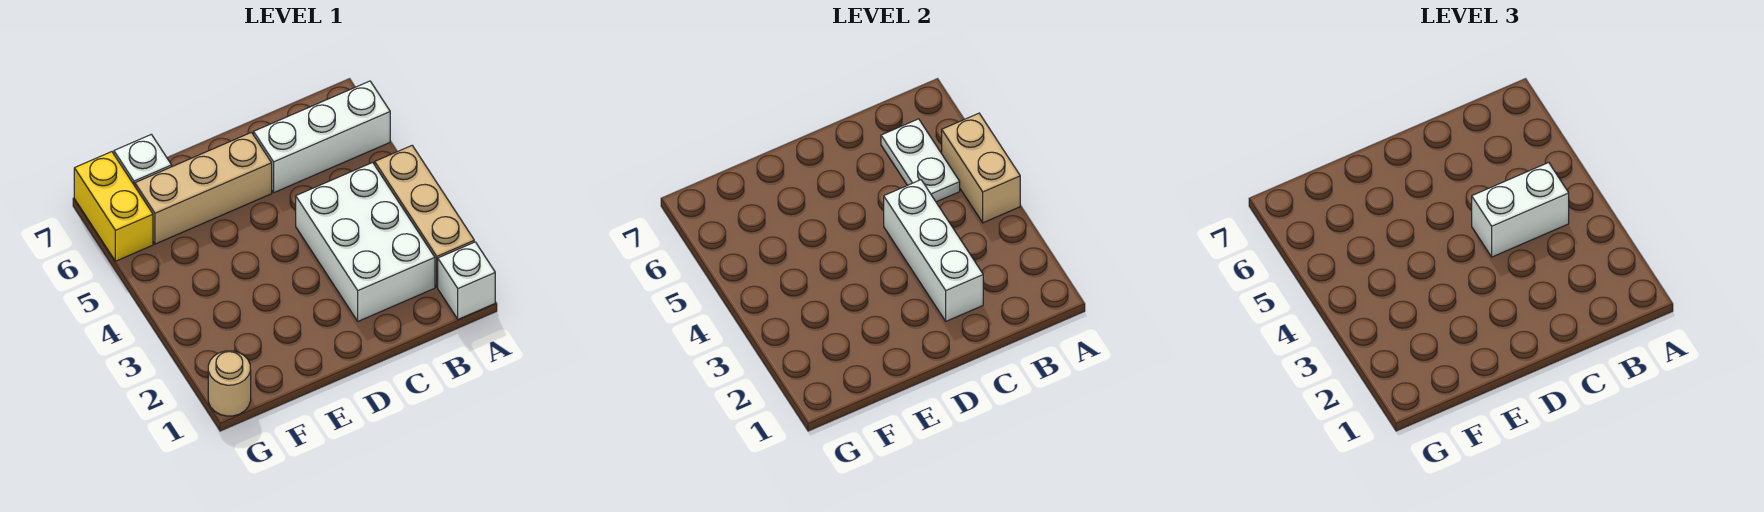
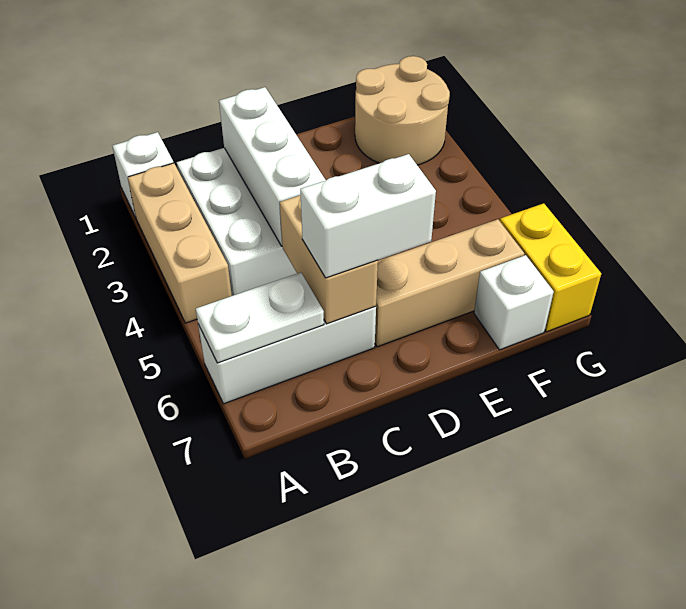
tan 1x2 brick [942,113,1020,223] -> tan 1x2 brick moved to [280,195,378,324]
white 1x2 brick [1472,162,1569,257] -> white 1x2 brick moved to [300,154,436,278]
white 1x2 plate [881,119,960,202] -> white 1x2 plate turned to [196,273,324,363]
tan 1x1 round brick [208,351,251,416] -> tan 2x2 round brick [355,56,450,165]

